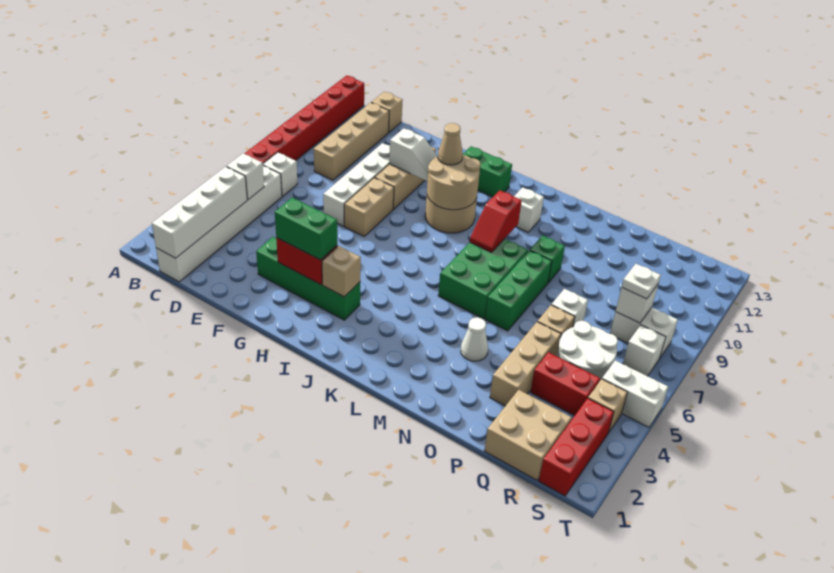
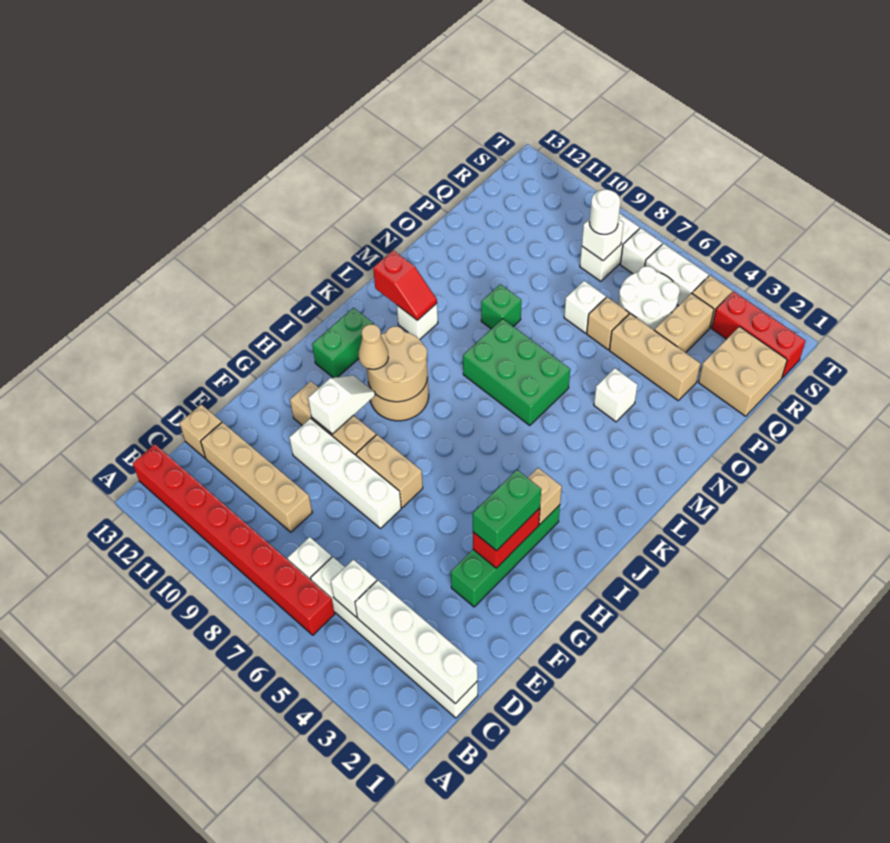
red 1x2 slope [470,190,522,252] -> red 1x2 slope moved to [373,250,437,320]
white 1x1 cone [461,317,488,361] -> white 1x1 brick [594,368,638,422]
green 1x3 brick [485,250,552,331] -> none
red 1x2 brick [530,352,600,416] -> tan 1x2 brick [654,293,714,353]
white 1x1 plate [622,264,661,299] -> white 1x1 round brick [589,189,621,234]
white 1x2 brick [602,360,668,427] -> white 1x2 brick turned to [645,244,709,306]

